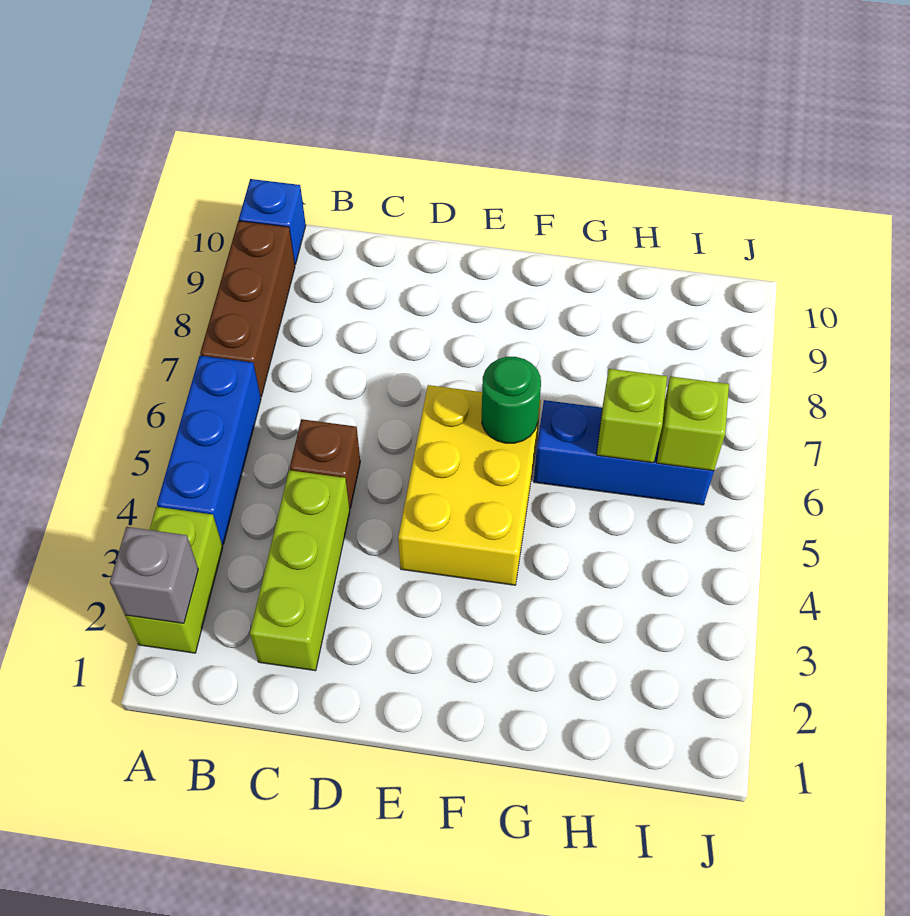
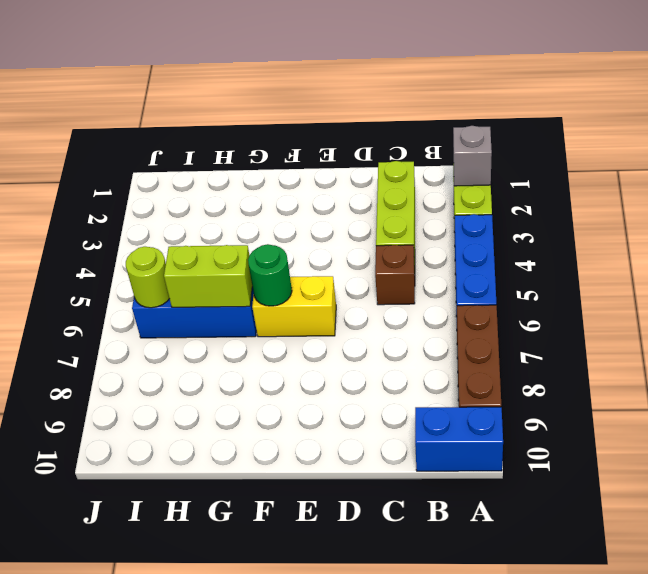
blue 1x1 brick [239,179,306,264] -> blue 1x2 brick [415,407,503,471]
yellow 2x3 brick [398,385,541,585] -> yellow 1x2 brick [252,276,336,337]
lime 1x1 brick [597,369,667,463] -> lime 1x2 brick [164,245,252,307]
lime 1x1 brick [657,376,729,471] -> lime 1x1 round brick [126,247,170,308]

